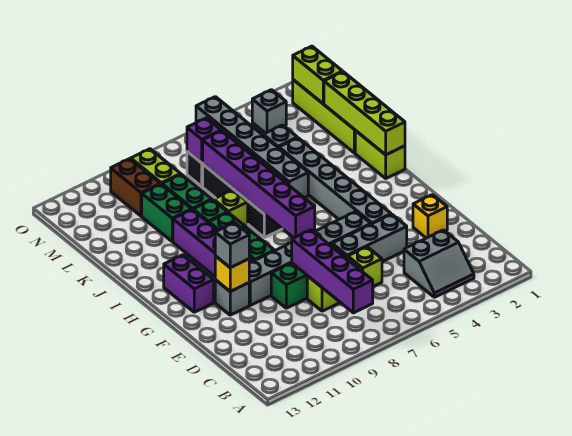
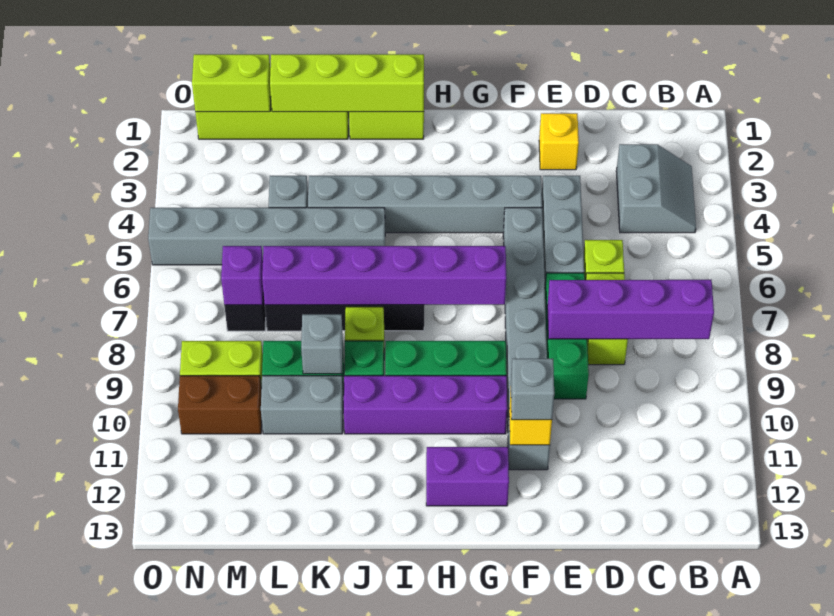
green 1x2 brick [142,184,192,242] -> grey 1x2 brick [261,376,343,434]
grey 1x1 brick [252,90,286,133] -> grey 1x1 brick moved to [301,314,343,374]

